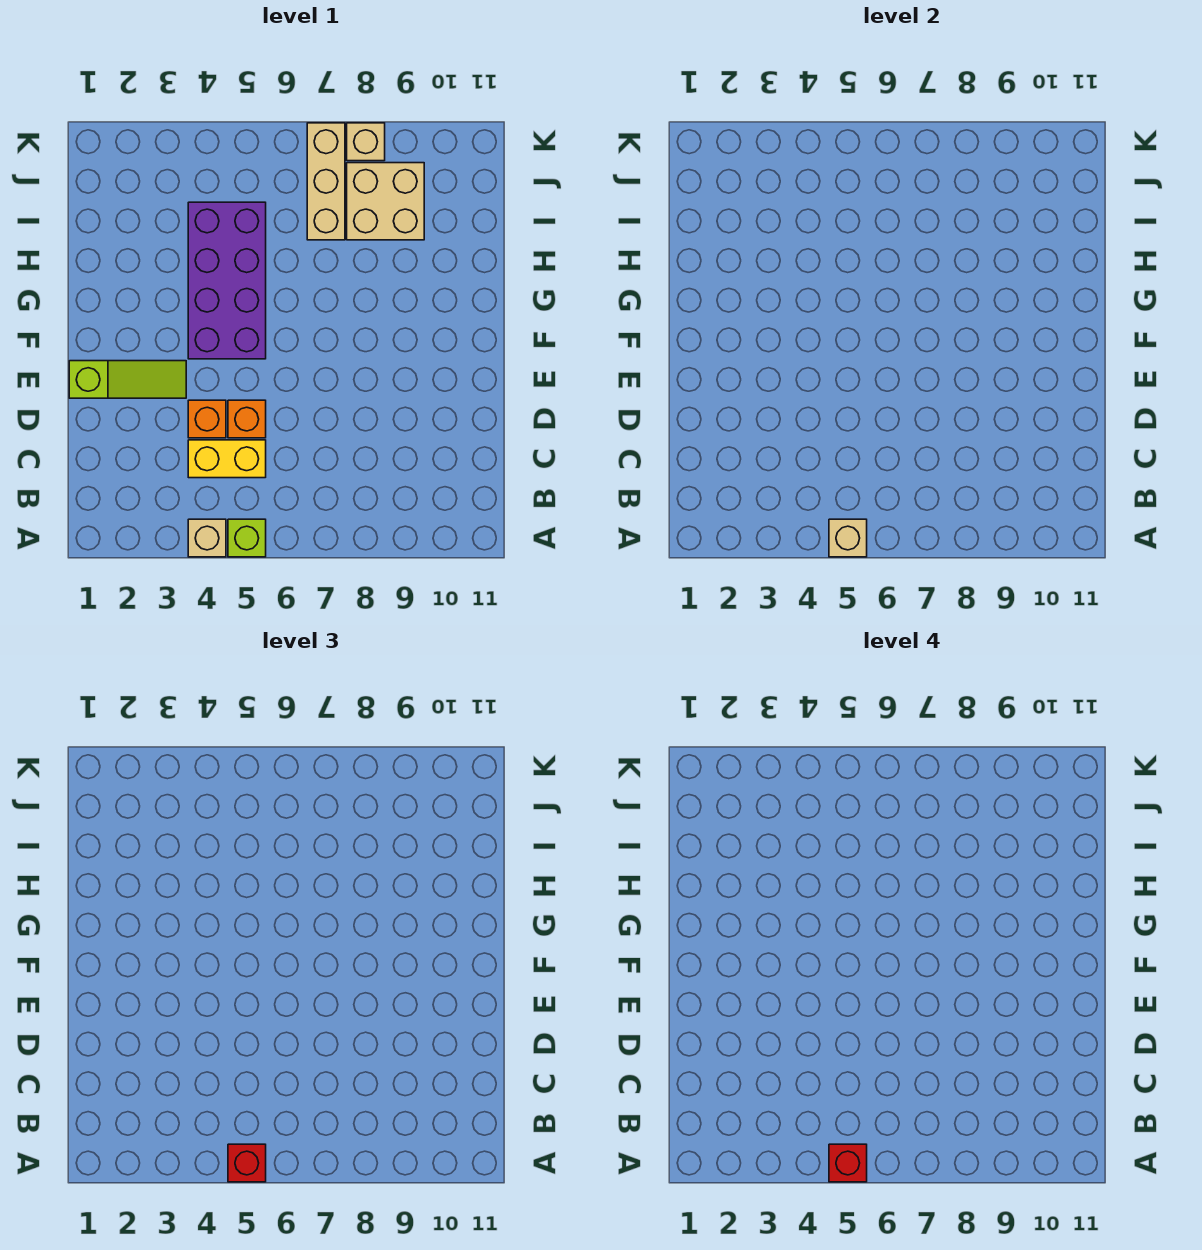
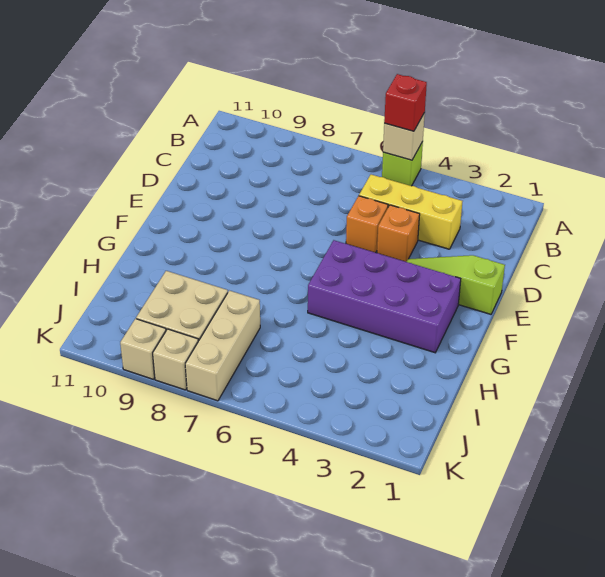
tan 1x1 brick [188,519,226,557] -> tan 1x1 brick moved to [120,319,166,379]
red 1x1 brick [829,1144,867,1182] -> none
yellow 1x2 brick [188,440,266,478] -> yellow 1x3 brick [359,175,462,249]
purple 2x4 brick [188,202,266,359] -> purple 2x4 brick turned to [308,240,461,353]

